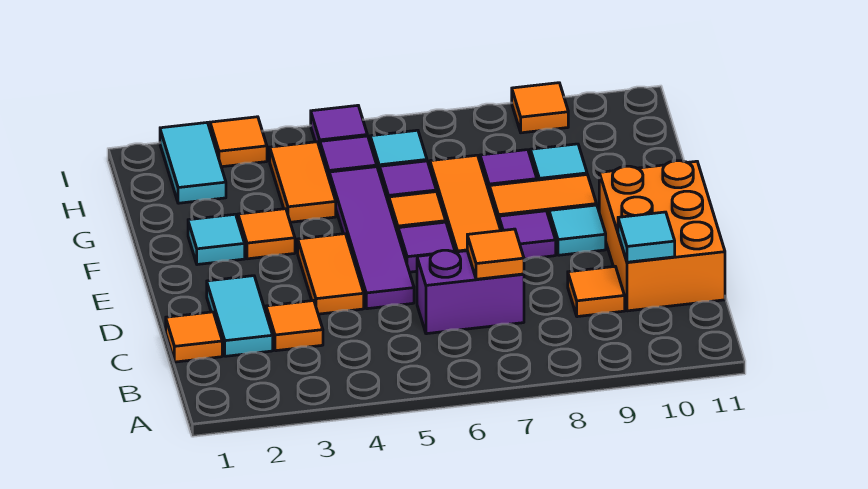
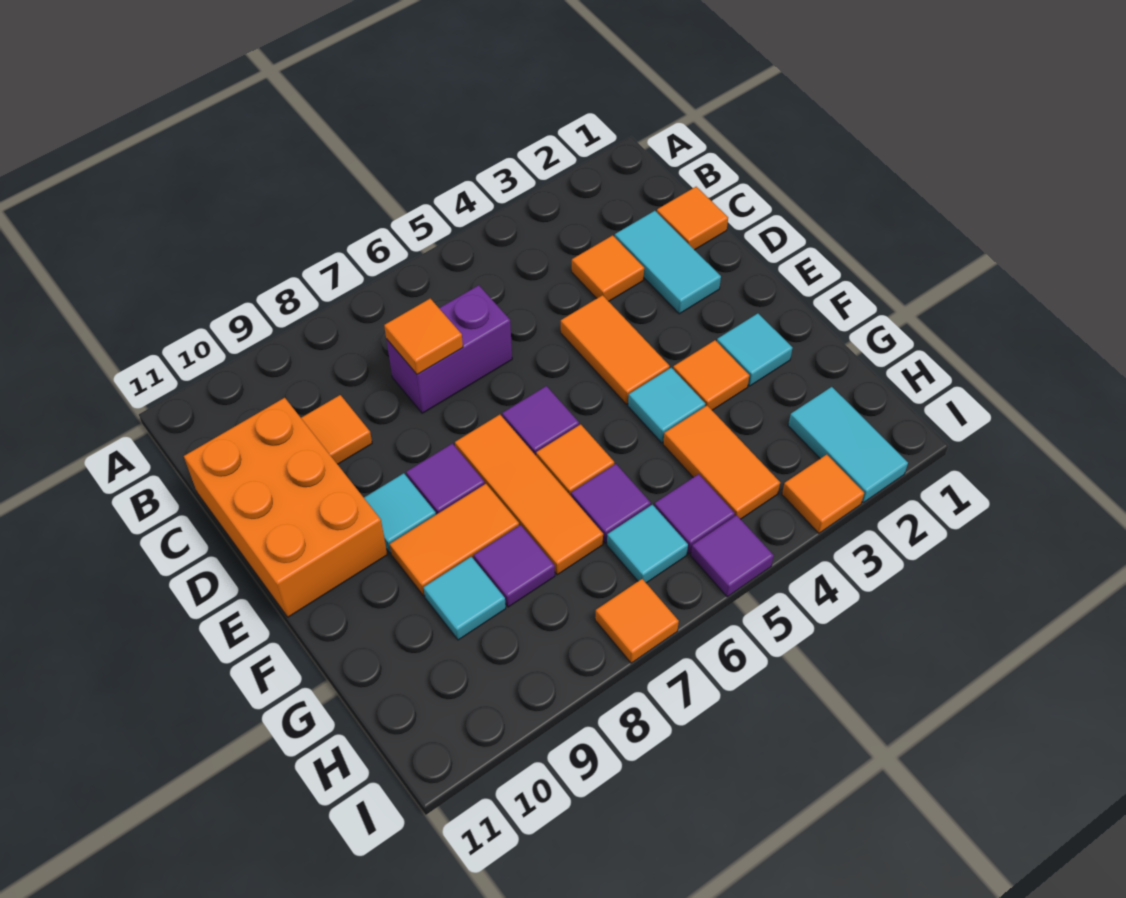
cyan 1x1 tile [618,212,675,262] -> cyan 1x1 tile moved to [628,368,705,443]
purple 1x4 tile [329,167,414,309] -> none
orange 1x1 tile [512,83,568,133] -> orange 1x1 tile moved to [595,579,679,663]

